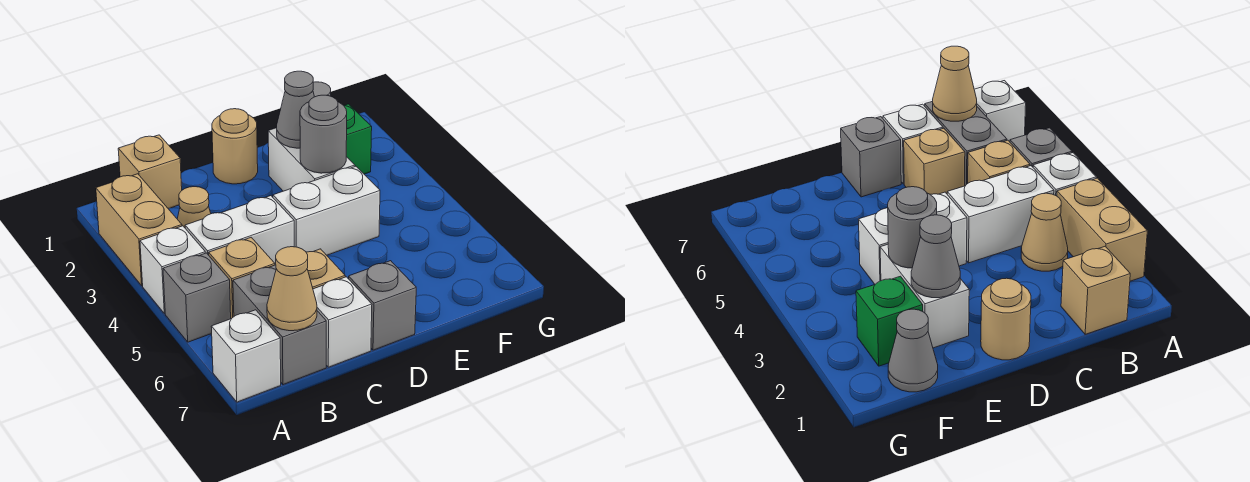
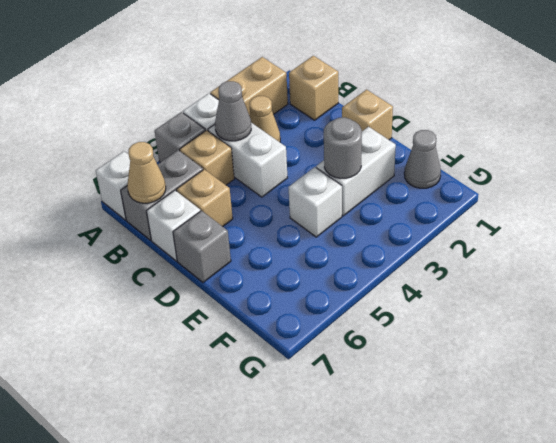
tan 1x1 round brick [212,109,258,184] -> tan 1x1 brick [342,90,393,140]
white 1x2 brick [273,166,380,255] -> white 1x1 brick [289,167,342,237]
grey 1x1 cone [277,71,314,148] -> grey 1x1 cone moved to [215,81,251,141]
green 1x1 brick [344,104,372,174] -> none

